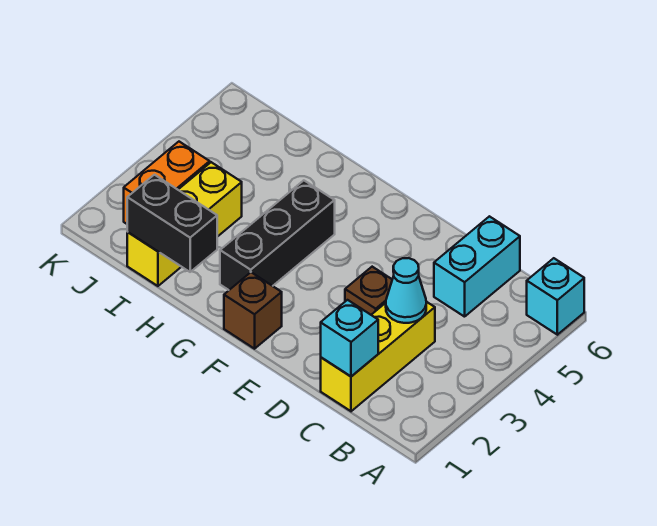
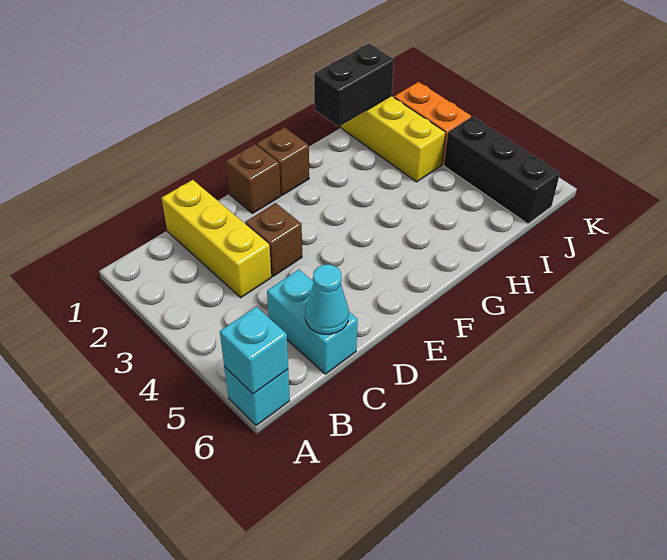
cyan 1x1 brick [321,300,378,376] -> cyan 1x1 brick moved to [220,307,288,394]
cyan 1x1 cone [386,258,426,323] -> cyan 1x1 cone moved to [305,265,349,334]
none -> brown 1x1 brick [226,144,281,214]
black 1x3 brick [220,180,335,290] -> black 1x3 brick moved to [444,117,560,224]

